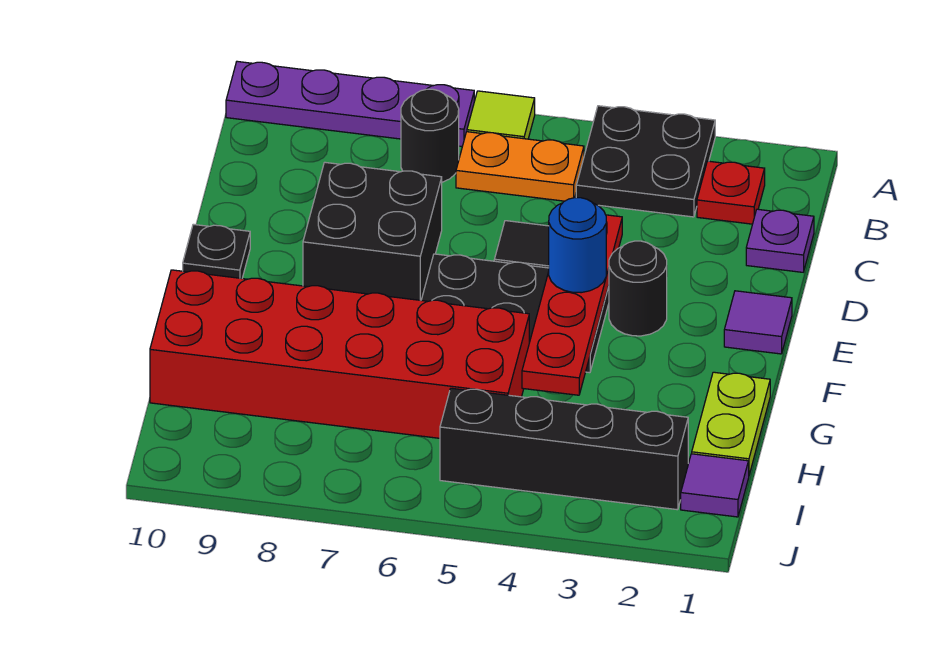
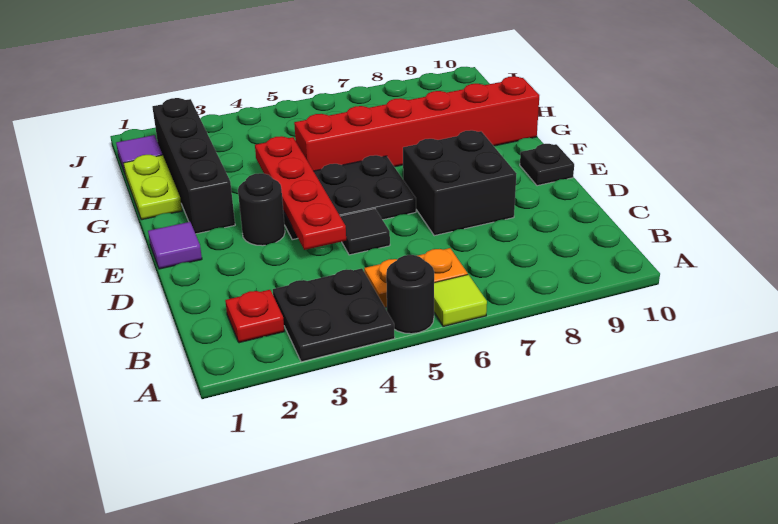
purple 1x4 plate [226,61,474,146] -> none
black 1x1 round brick [401,89,459,182] -> black 1x1 round brick moved to [386,255,434,334]
purple 1x1 plate [746,209,814,272] -> none
blue 1x1 round brick [549,198,606,293] -> none
red 2x6 brick [150,270,529,438] -> red 1x6 brick [294,76,539,171]
black 1x4 brick [440,388,688,510] -> black 1x4 brick turned to [152,98,235,234]

